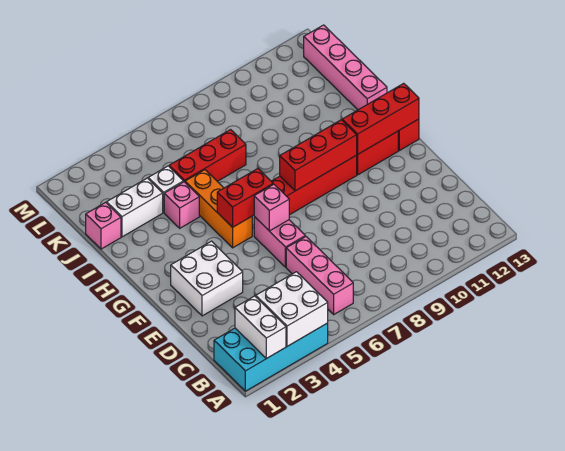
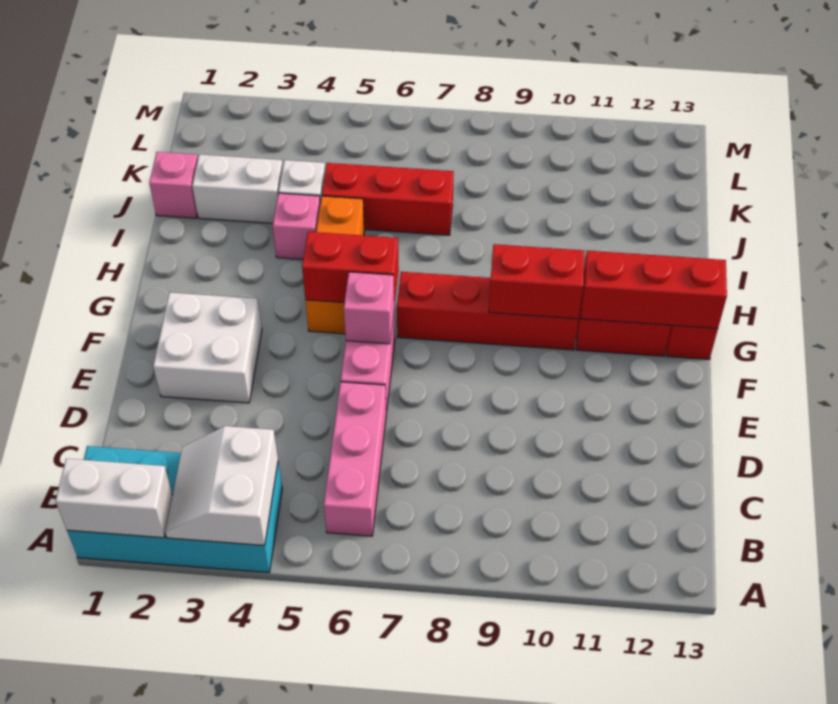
white 1x2 brick [235,296,286,359] -> white 1x2 brick turned to [56,459,173,538]
white 2x2 brick [256,272,328,346] -> white 2x2 slope [165,426,278,546]
red 1x3 brick [280,120,357,191] -> red 1x2 brick [489,244,585,319]
pink 1x4 brick [304,25,387,110] -> none

